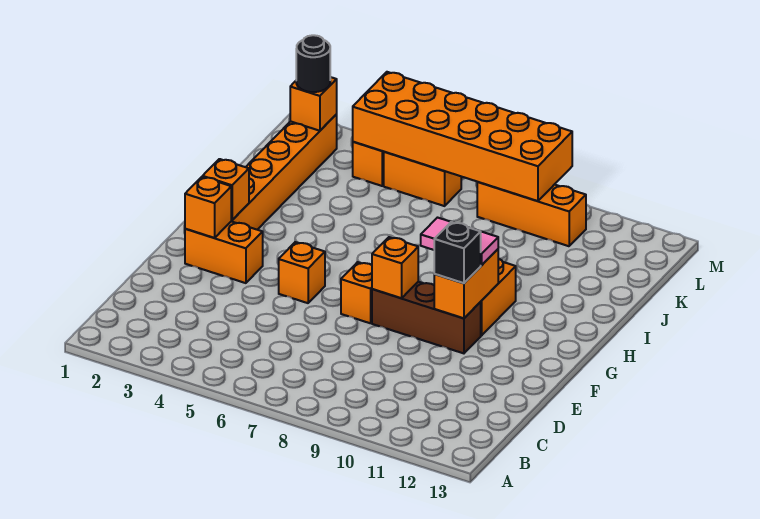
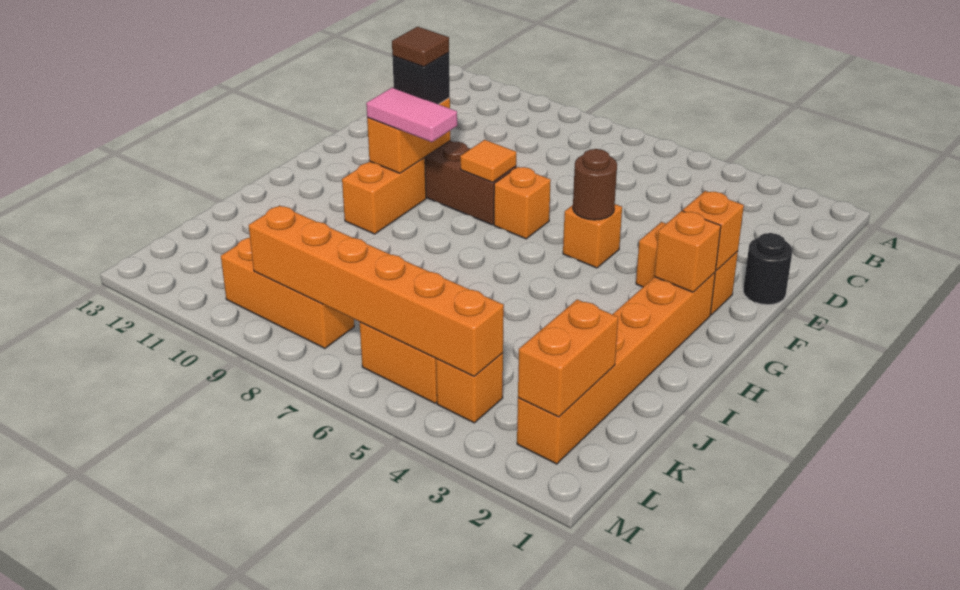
none -> brown 1x1 round brick [573,149,617,220]
orange 1x1 brick [372,237,418,298] -> orange 1x1 tile [460,140,516,182]
none -> brown 1x1 tile [392,27,449,67]
orange 1x1 brick [290,77,337,131] -> orange 1x2 brick [518,300,618,417]
black 1x1 round brick [296,35,330,92] -> black 1x1 round brick moved to [743,233,792,305]
orange 2x6 brick [353,72,572,201] -> orange 1x6 brick [249,206,504,376]

